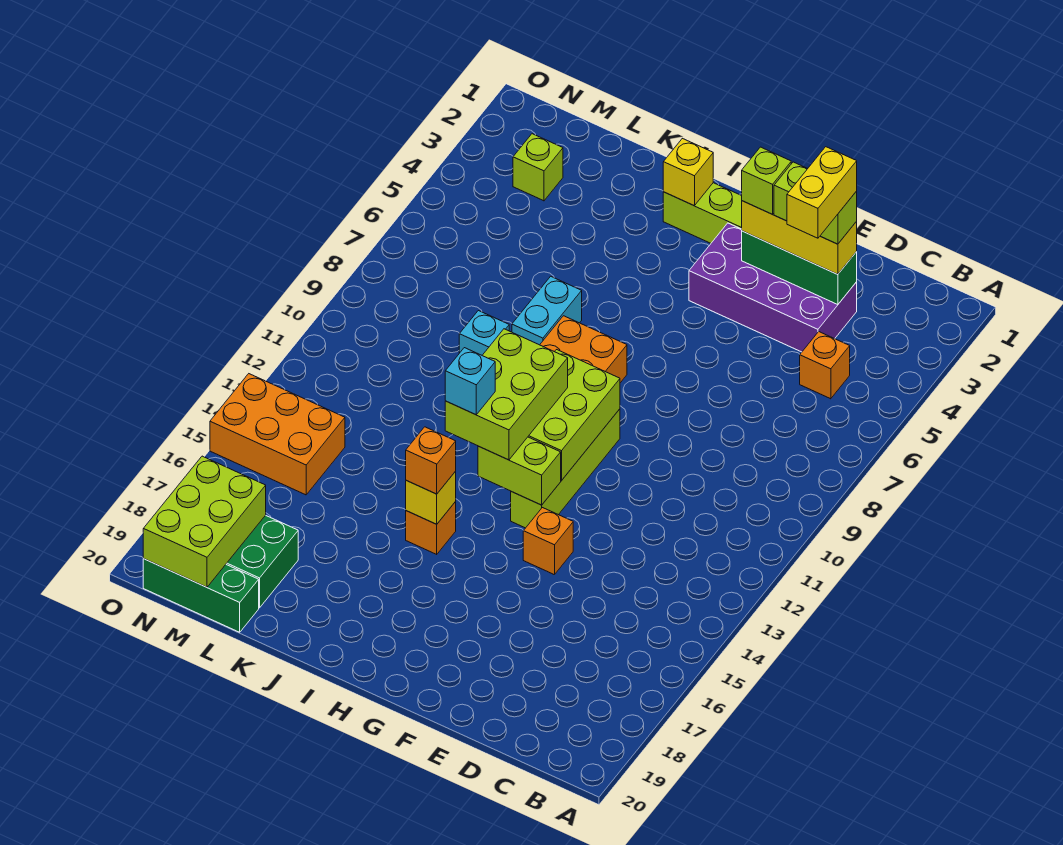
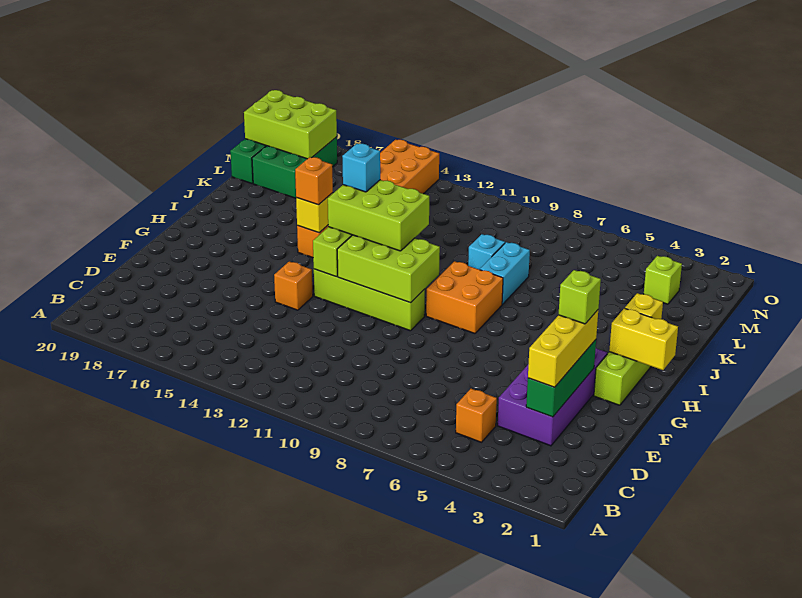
lime 1x2 brick [774,162,857,244] -> none
yellow 1x2 brick [787,147,857,238] -> yellow 1x2 brick moved to [609,308,678,370]
cyan 1x2 brick [512,276,582,345] -> cyan 1x2 brick turned to [480,242,530,304]

